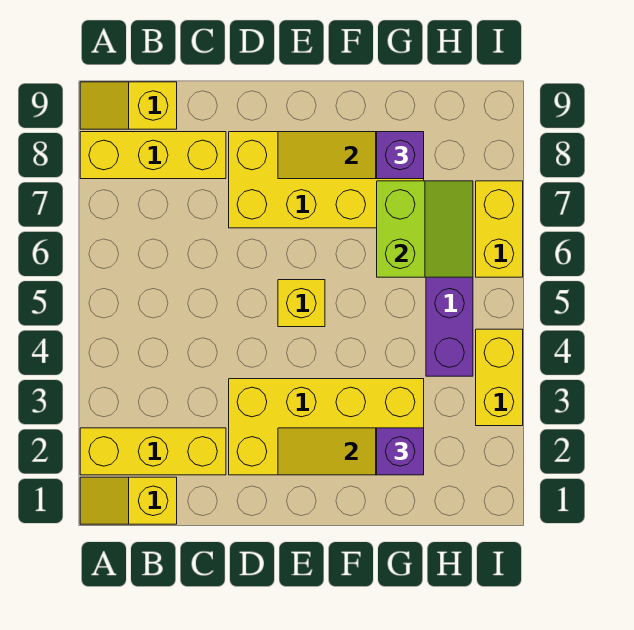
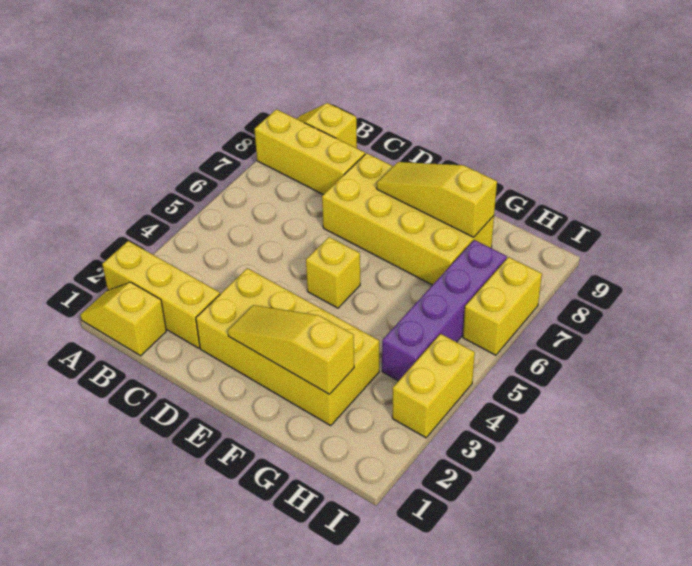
purple 1x1 brick [377,428,424,475] -> none
lime 2x2 slope [377,181,473,277] -> none
purple 1x1 brick [377,132,424,179] -> none

